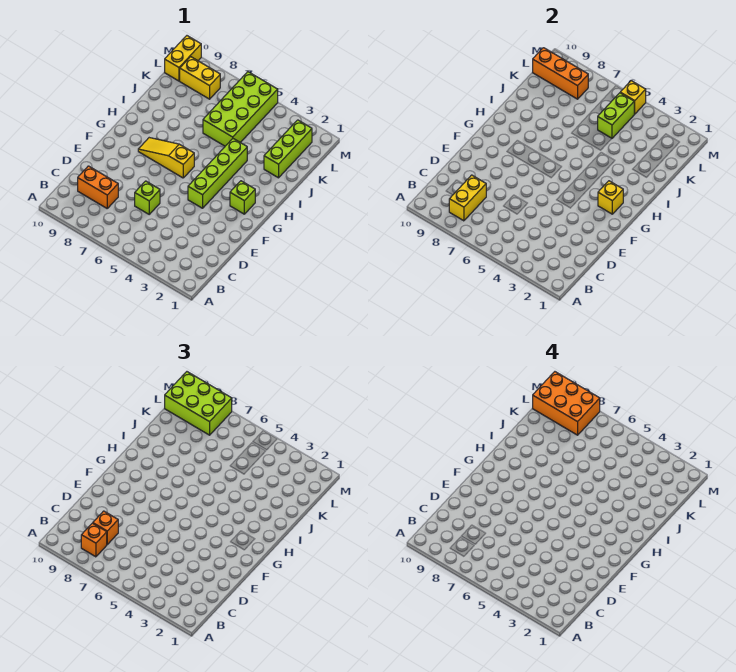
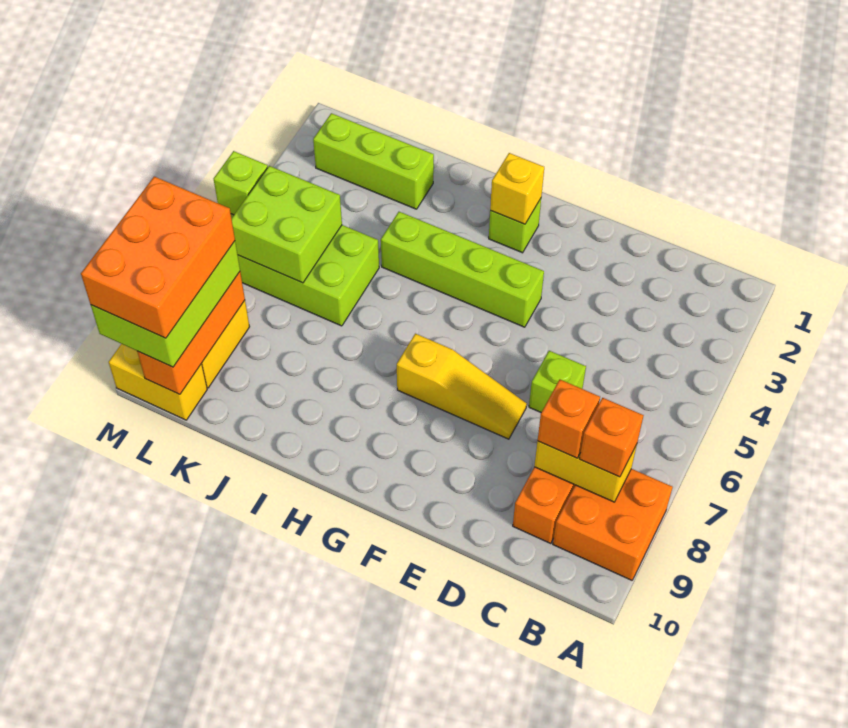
none -> orange 2x2 brick [553,469,673,580]
yellow 1x3 slope [138,138,194,178] -> yellow 1x3 slope turned to [397,334,527,439]
lime 1x2 brick [598,93,634,138] -> lime 2x2 brick [232,166,342,283]
yellow 1x1 brick [620,81,646,114] -> lime 1x1 brick [214,151,268,215]

